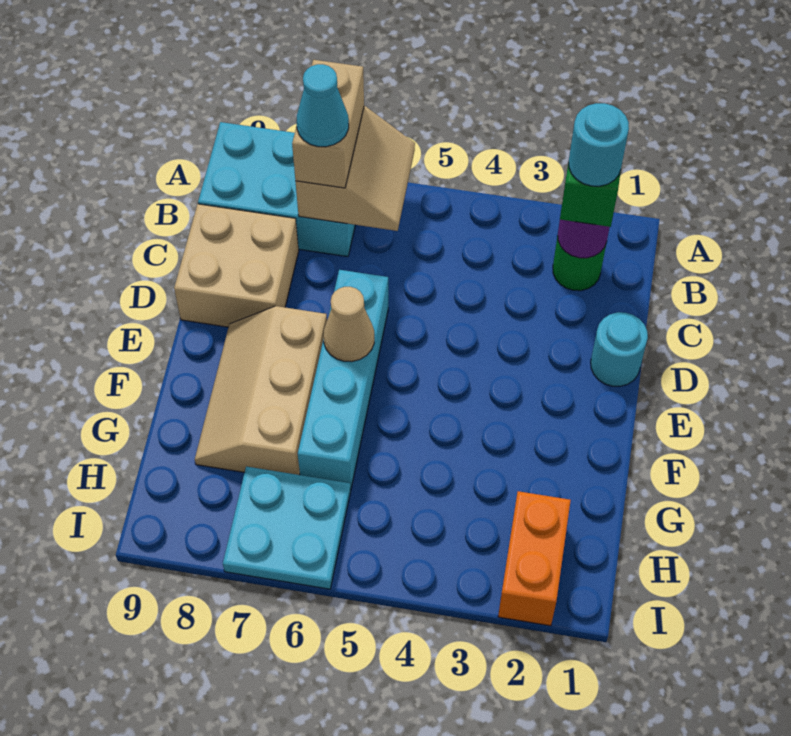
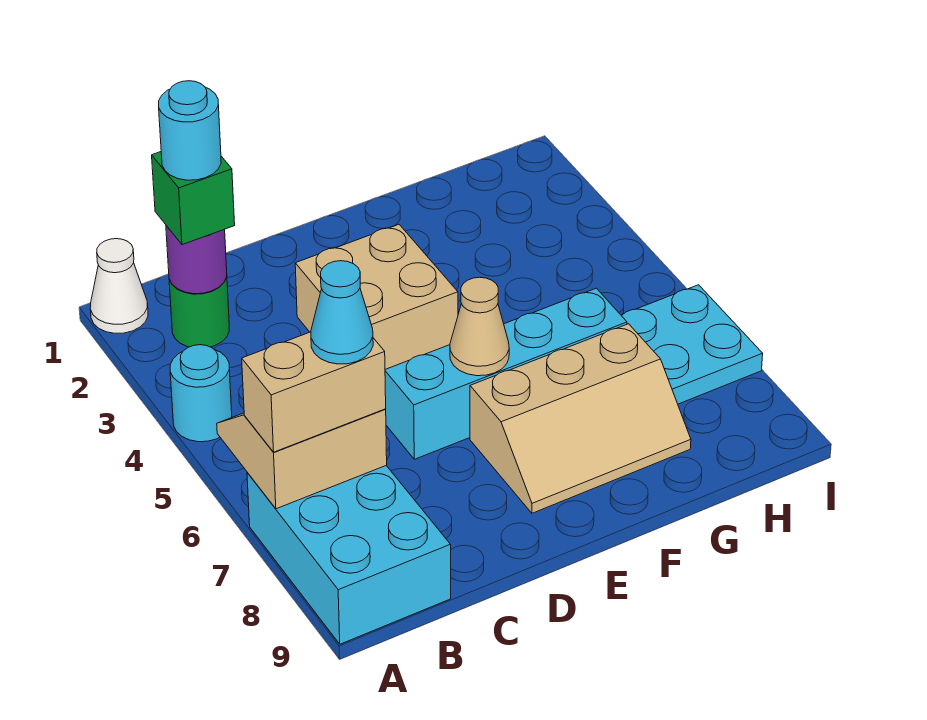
none -> white 1x1 cone [90,239,148,333]
tan 2x2 brick [174,204,299,327] -> tan 2x2 brick moved to [295,225,458,369]
cyan 1x1 round brick [591,312,648,386] -> cyan 1x1 round brick moved to [170,345,232,442]
orange 1x2 brick [498,491,571,626] -> none

